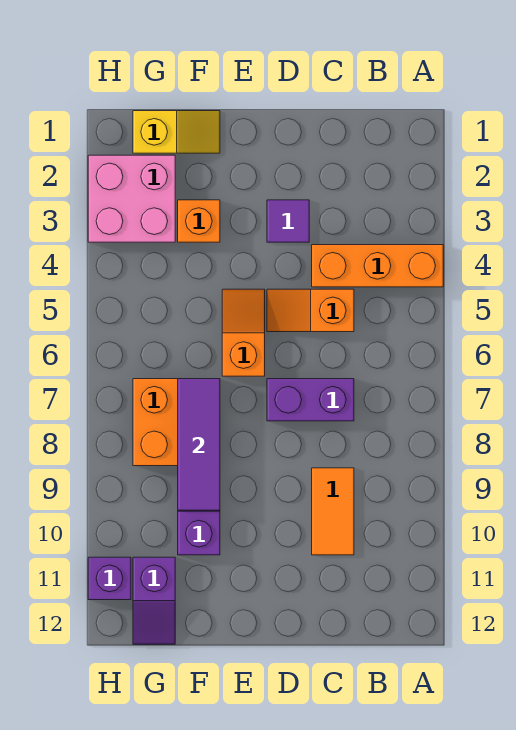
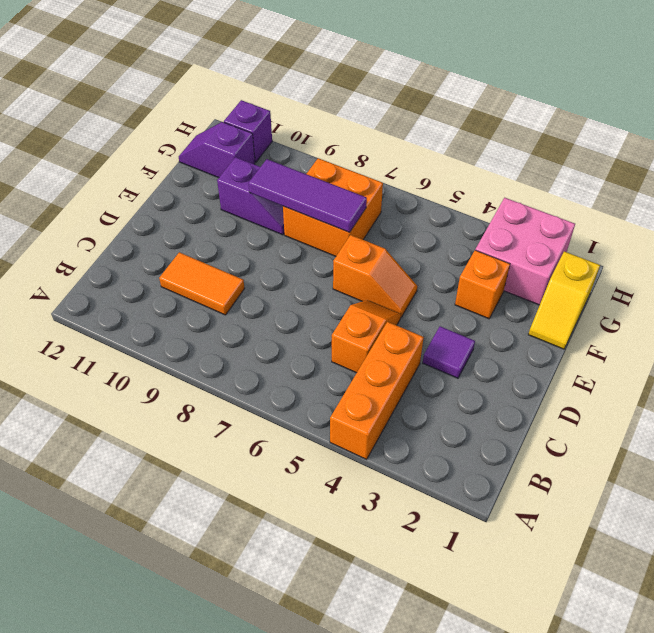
purple 1x2 brick [267,379,354,421] -> none

